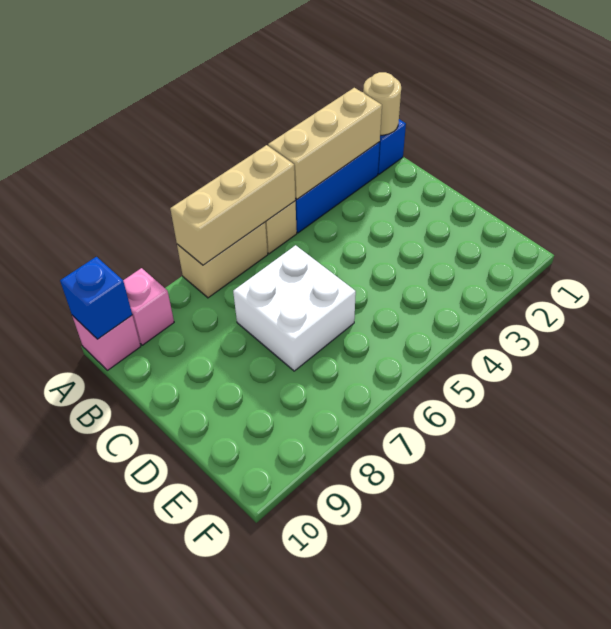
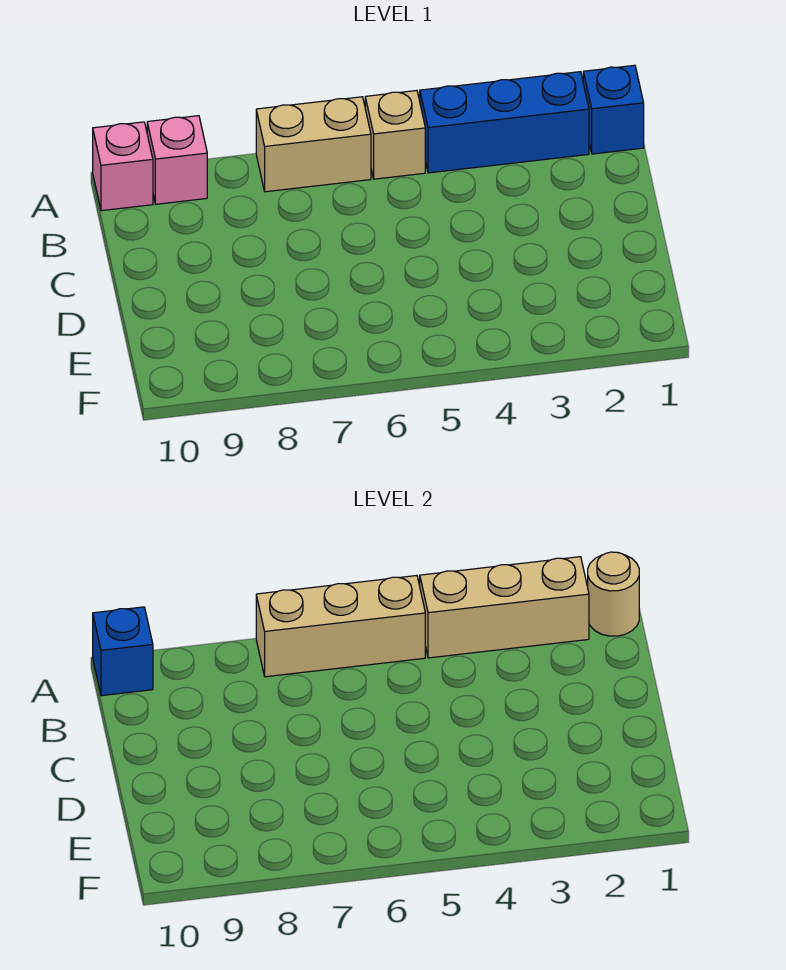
white 2x2 brick [233,245,356,371] -> none

